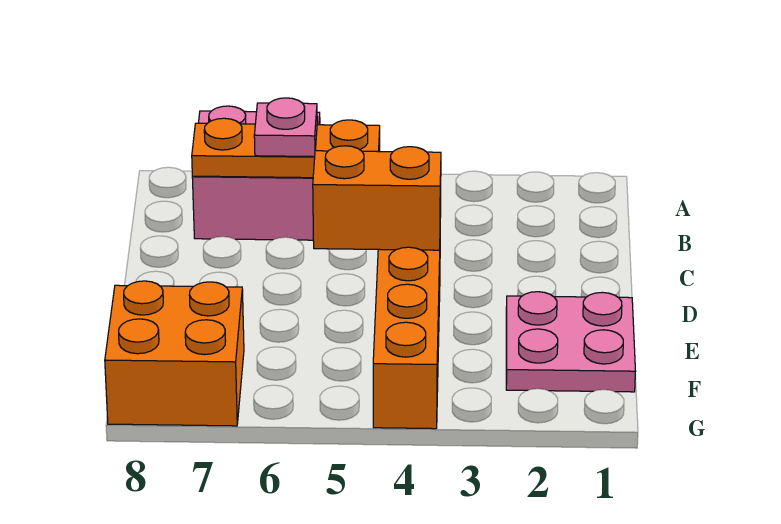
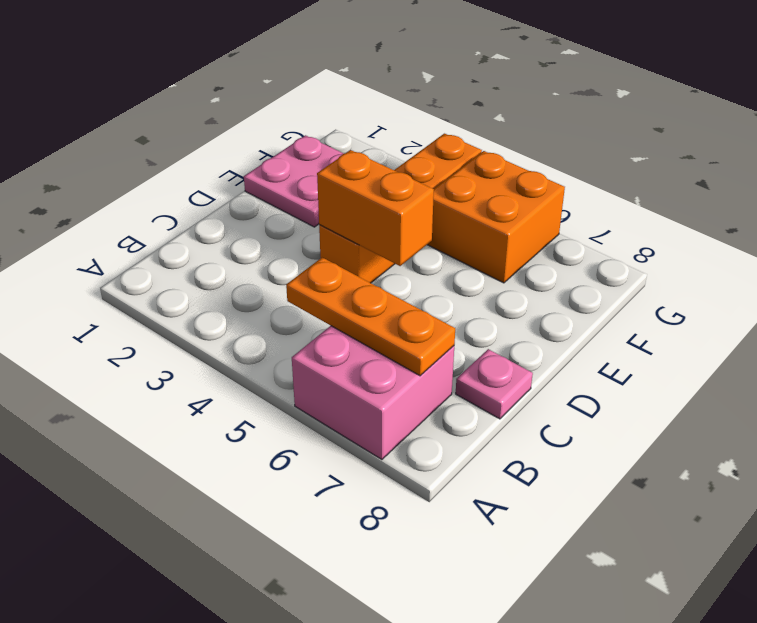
pink 1x1 plate [254,98,317,157] -> pink 1x1 plate moved to [456,349,533,419]
orange 2x2 brick [105,281,244,426] -> orange 2x2 brick moved to [427,151,565,283]

